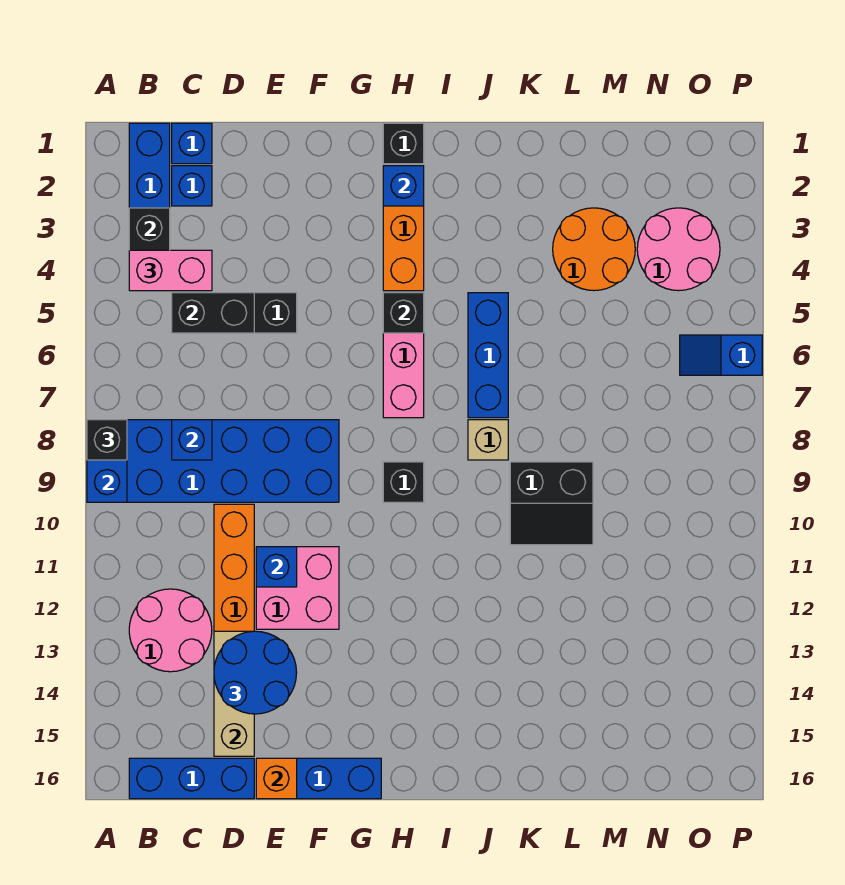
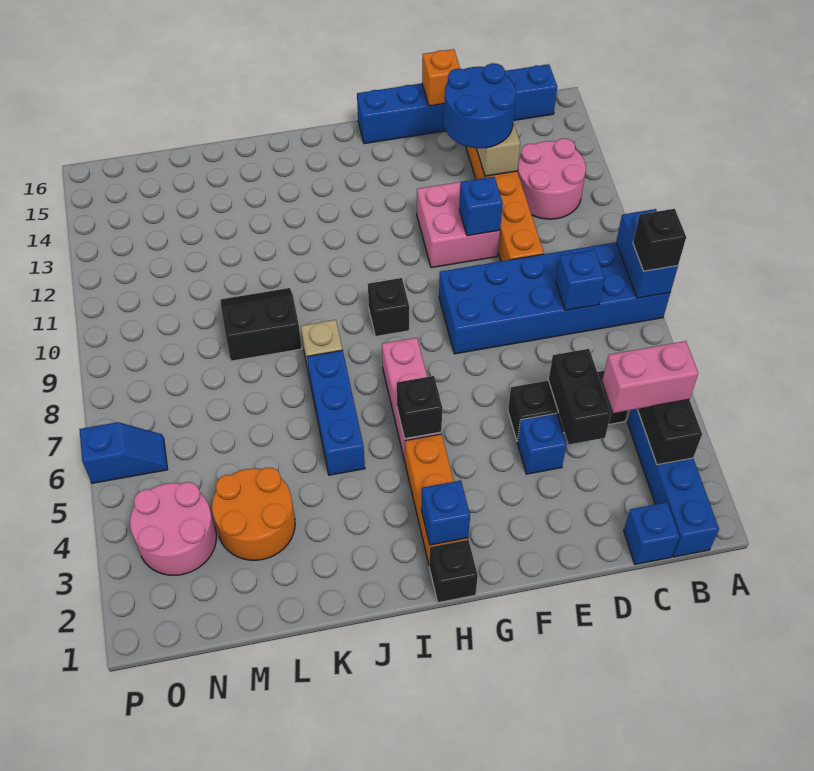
blue 1x1 brick [172,166,212,206] -> blue 1x1 brick moved to [517,413,566,474]
black 1x2 brick [172,293,254,333] -> black 1x2 brick turned to [549,349,611,444]

